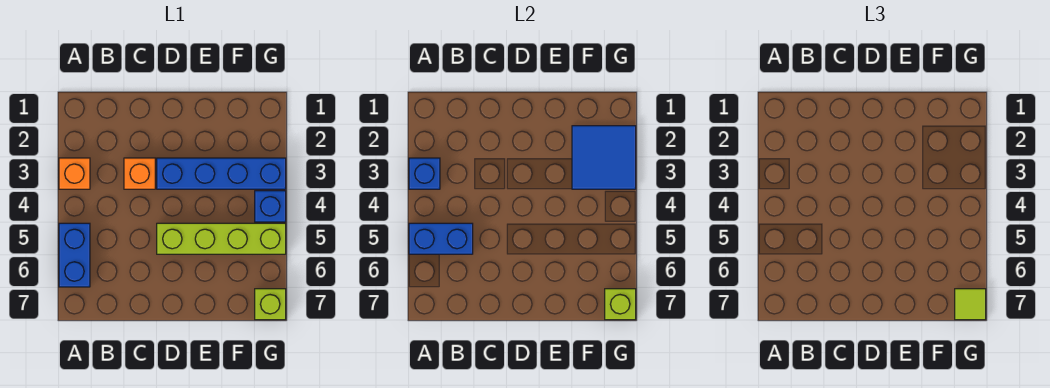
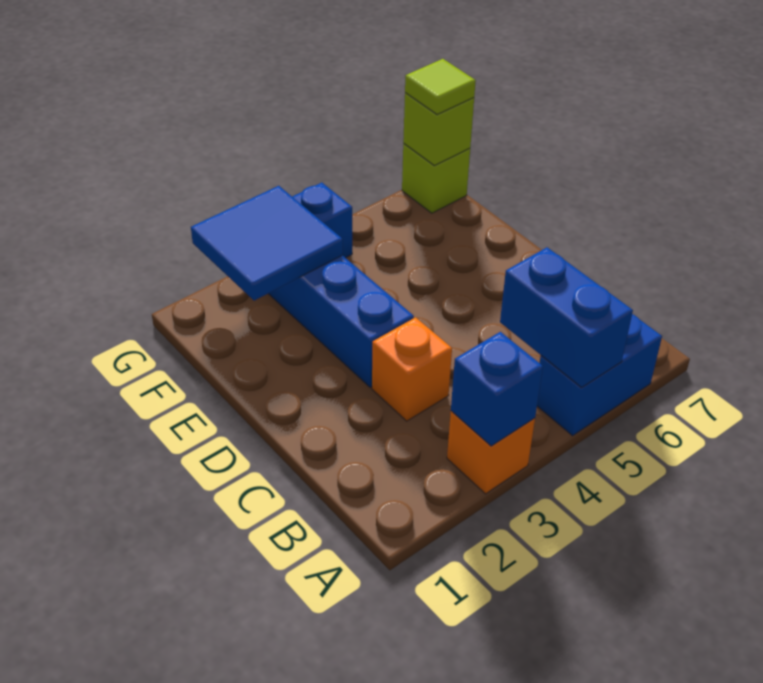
lime 1x4 brick [157,223,286,254] -> none

